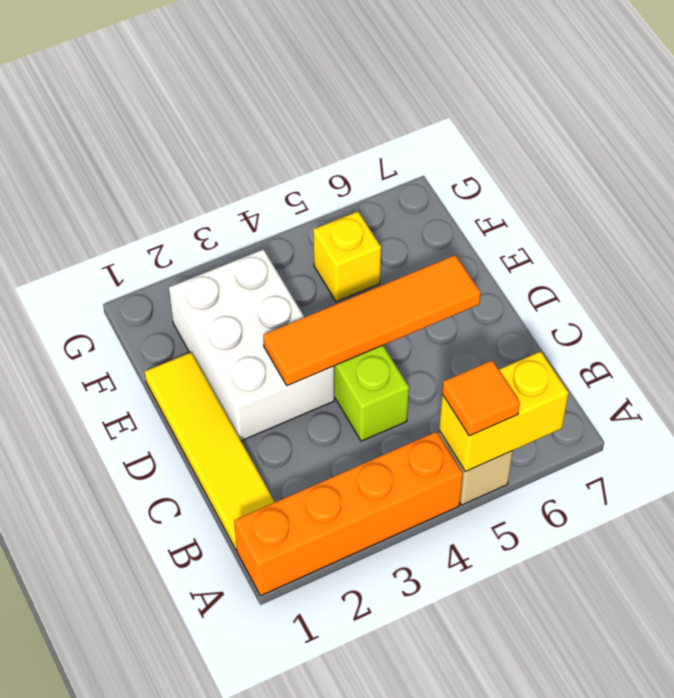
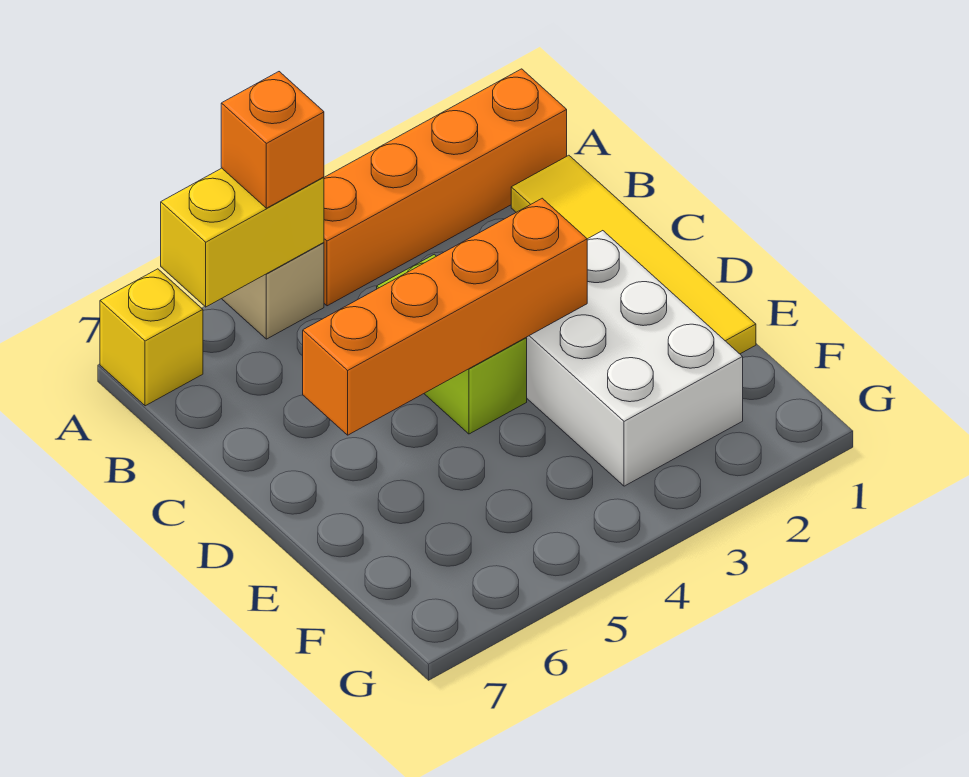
orange 1x1 tile [442,361,520,436] -> orange 1x1 brick [221,72,324,208]
orange 1x4 tile [263,255,480,386] -> orange 1x4 brick [303,198,587,435]
yellow 1x1 brick [313,211,381,302] -> yellow 1x1 brick moved to [100,269,203,406]

